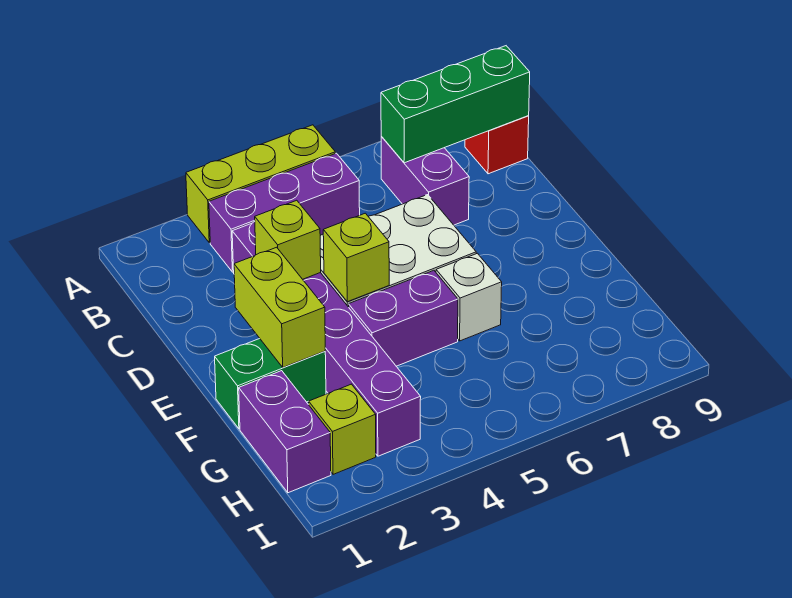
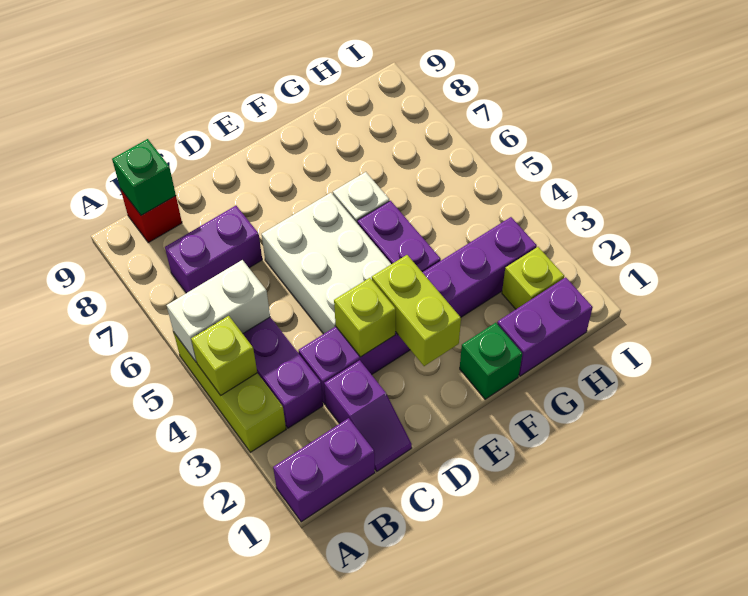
none -> purple 1x2 brick [273,418,375,522]
none -> white 1x2 brick [167,260,270,362]
green 1x3 brick [381,46,530,163] -> green 1x1 brick [112,139,176,215]
none -> purple 1x2 slope [324,360,412,471]
lime 1x2 brick [234,247,325,367] -> lime 1x2 brick turned to [372,255,461,366]
lime 1x1 brick [323,213,389,302] -> lime 1x1 brick moved to [191,316,257,395]
green 1x2 brick [215,339,326,429] -> green 1x1 brick [460,323,522,399]

